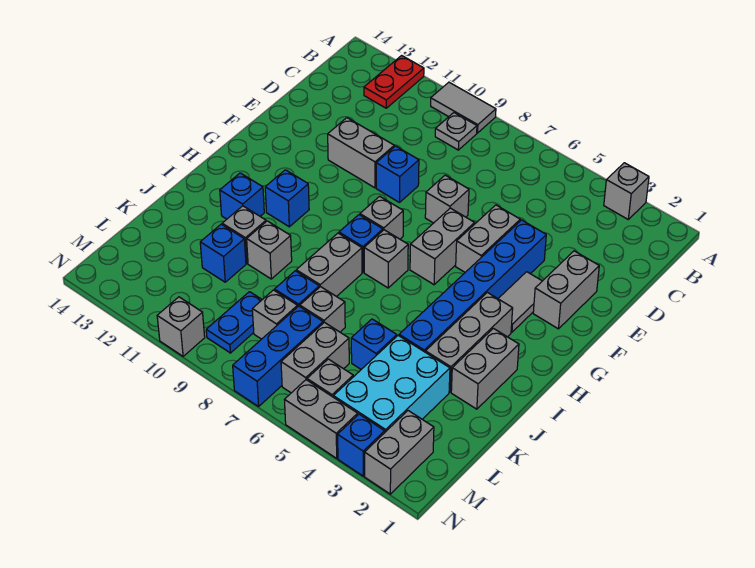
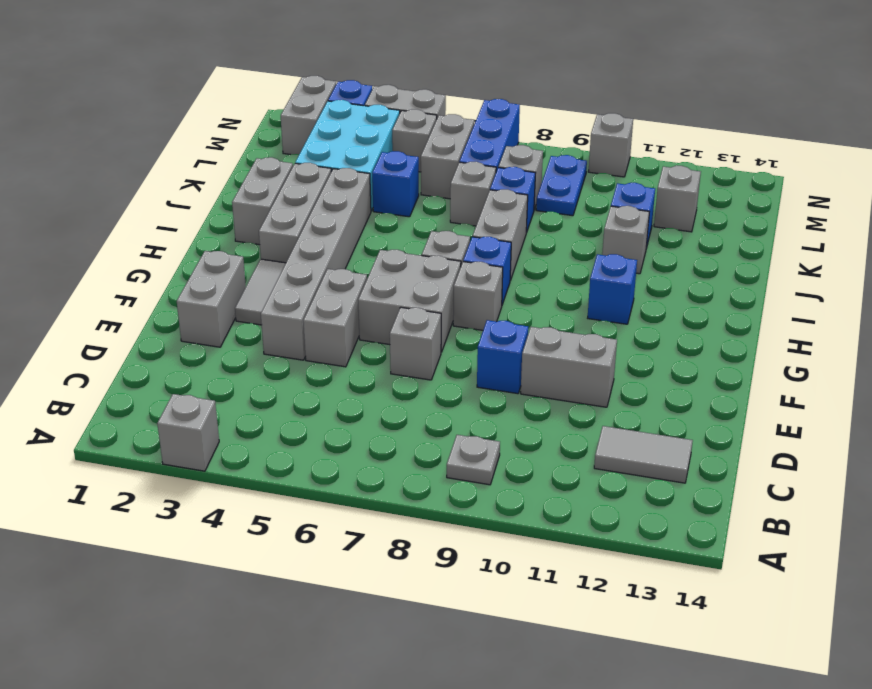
grey 1x2 tile [431,82,496,133] -> grey 1x2 tile moved to [594,426,693,483]
red 1x2 plate [364,56,424,108] -> none
blue 1x6 brick [399,220,546,352] -> grey 1x6 brick [261,168,371,360]
grey 1x2 brick [410,208,475,285] -> grey 2x2 brick [358,250,461,352]
blue 1x1 brick [220,173,264,219] -> none
grey 1x1 brick [247,221,292,279] -> grey 1x1 brick moved to [654,166,701,232]

